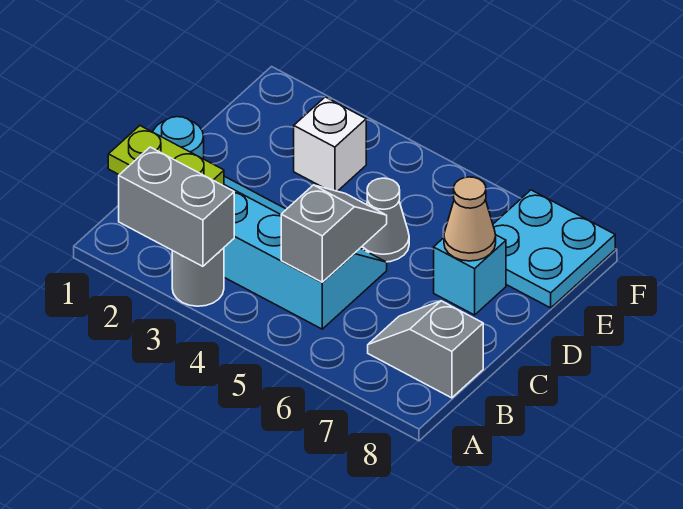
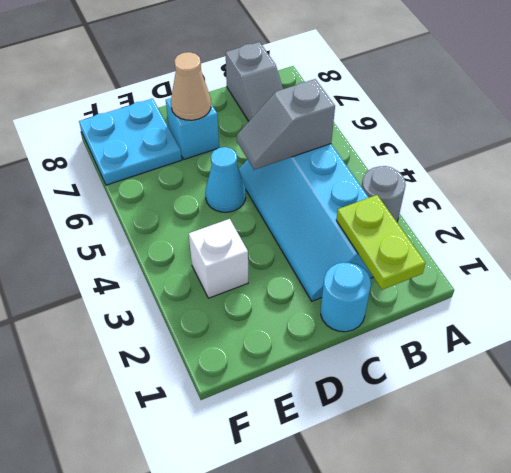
grey 1x2 brick [119,147,234,266] -> none
grey 1x1 cone [361,178,409,262] -> cyan 1x1 cone [205,147,246,212]

